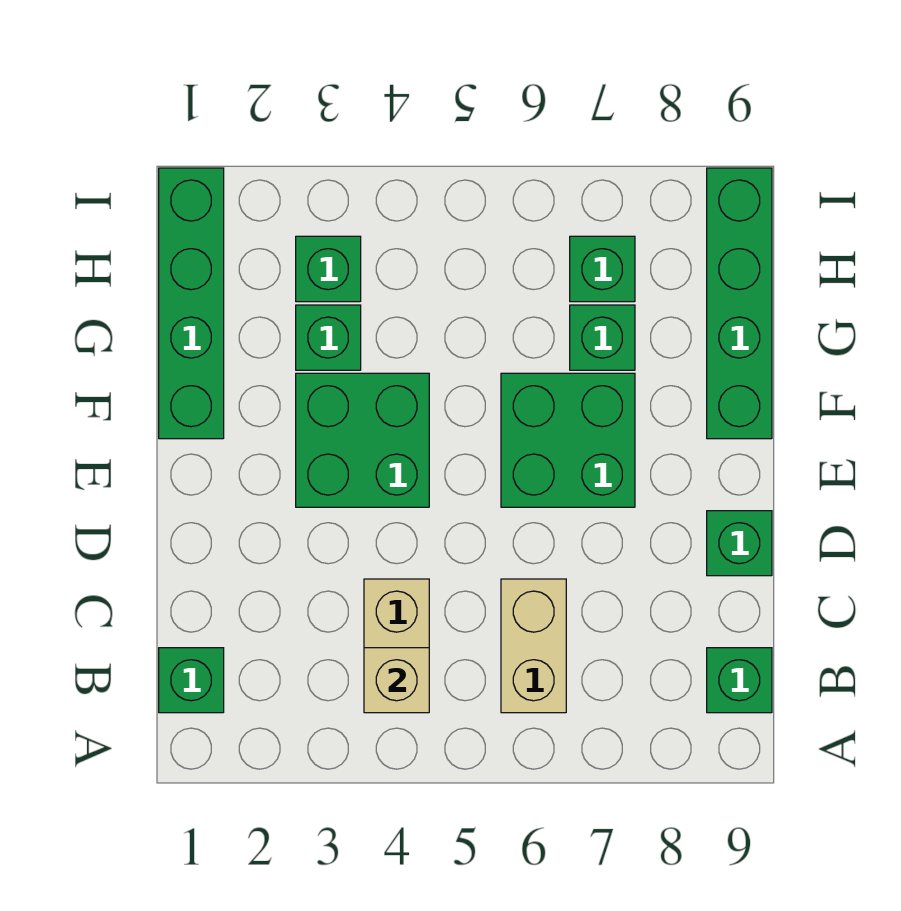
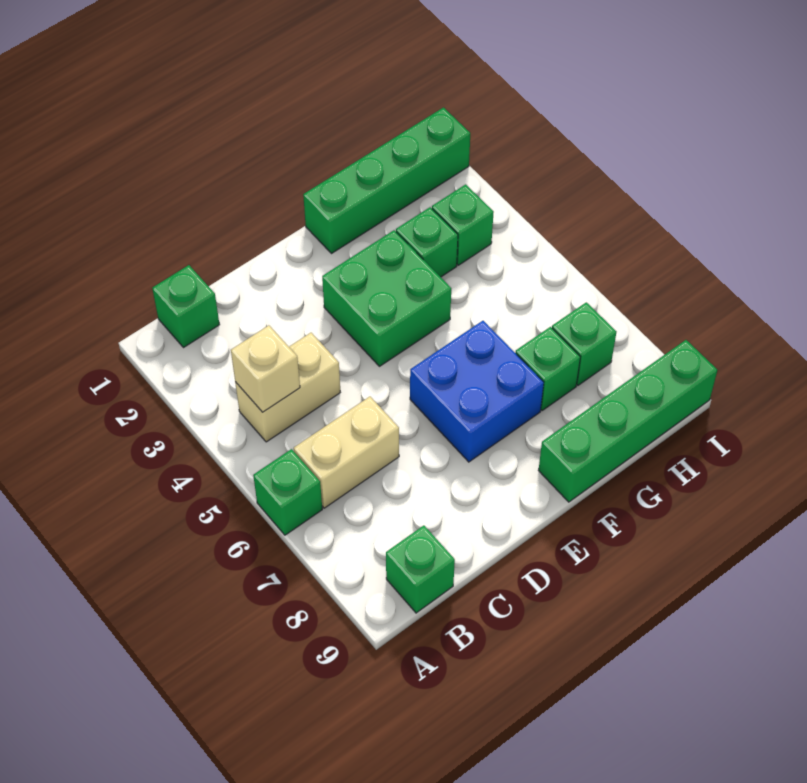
green 1x1 brick [707,511,772,576] -> green 1x1 brick moved to [253,449,322,535]
green 2x2 brick [501,373,635,507] -> blue 2x2 brick [410,321,544,462]

